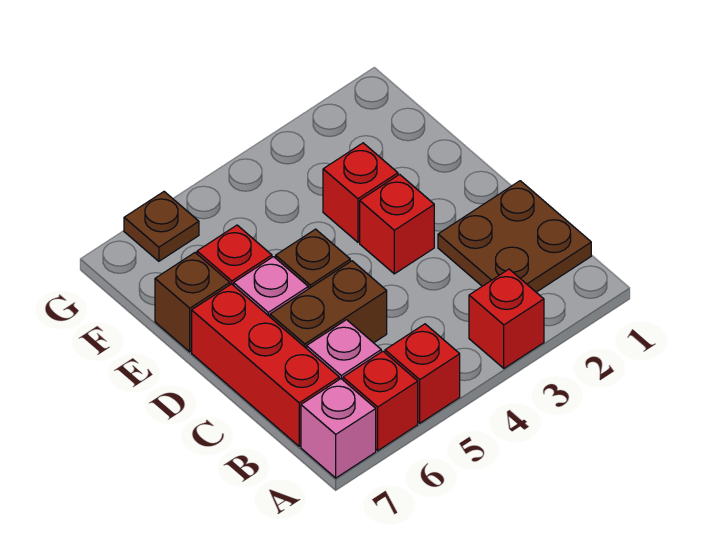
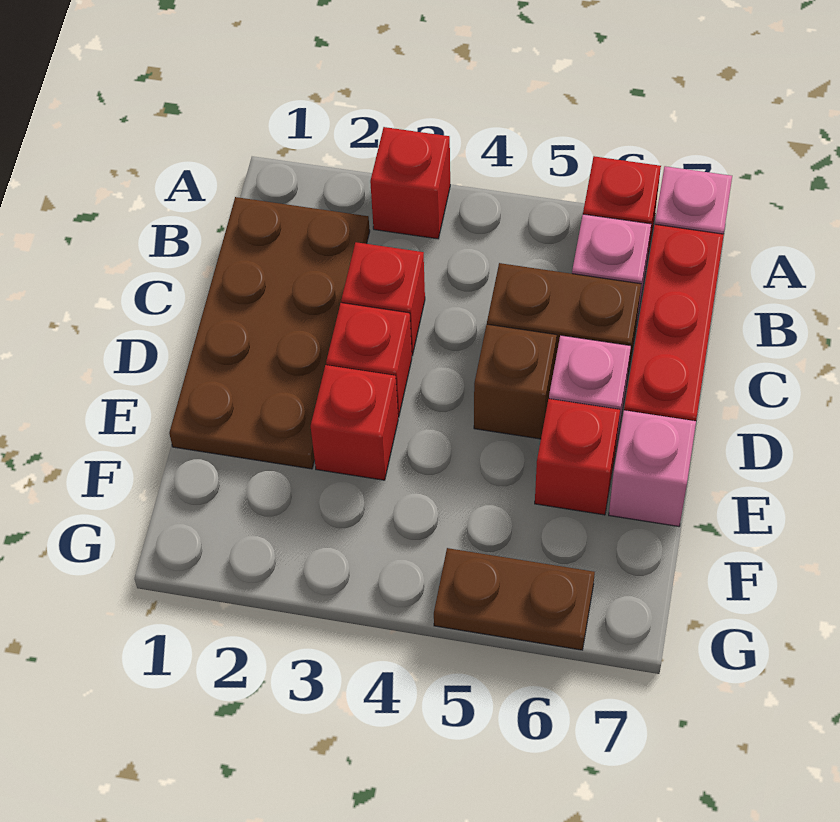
red 1x1 brick [385,324,460,423] -> red 1x1 brick moved to [341,242,425,355]
brown 2x2 plate [438,181,591,292] -> brown 2x4 plate [169,197,370,469]
brown 1x1 brick [155,253,230,352] -> pink 1x1 brick [609,410,696,526]
brown 1x1 plate [124,192,199,261] -> brown 1x2 plate [434,548,595,650]

